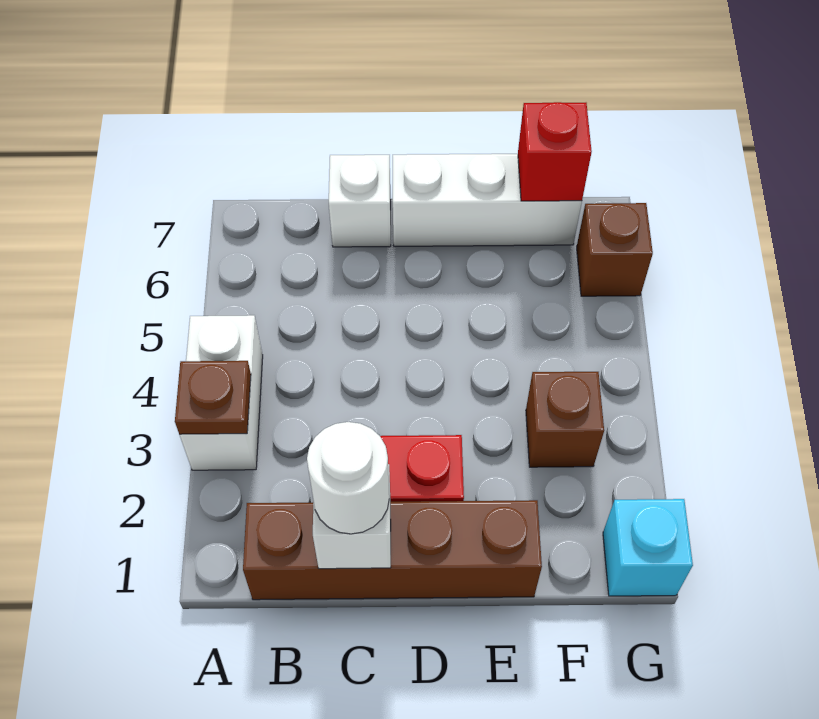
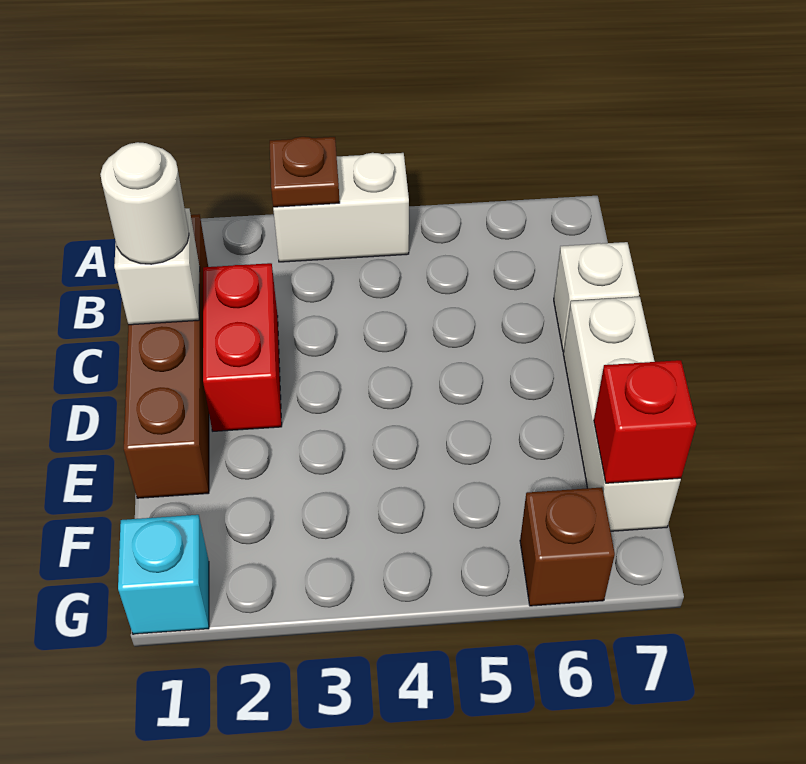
brown 1x1 brick [526,372,604,467] -> none

